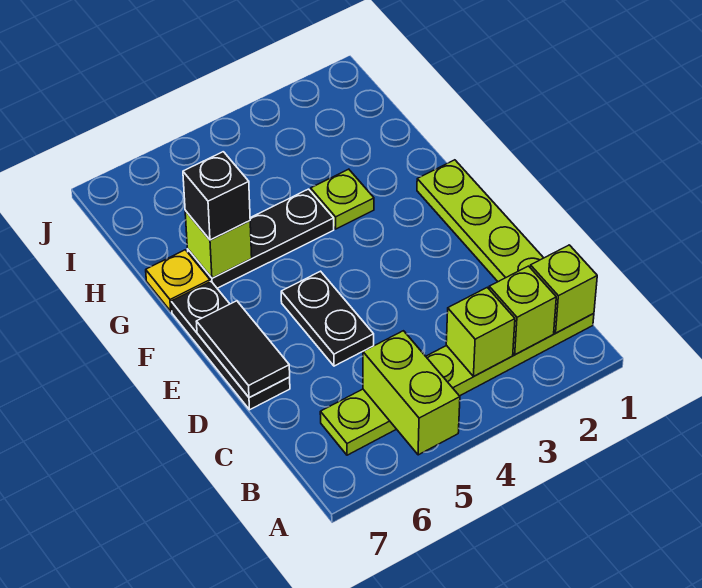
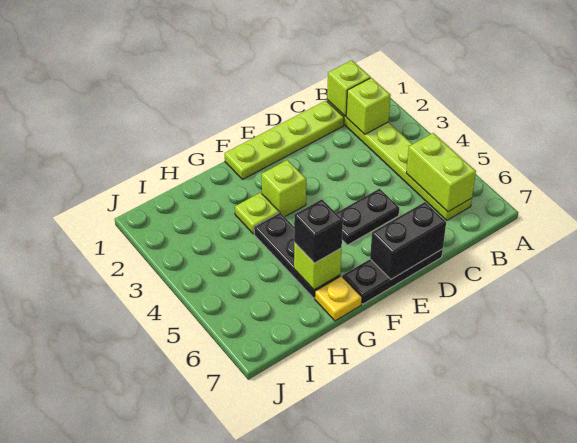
lime 1x2 brick [363,331,460,455] -> lime 1x2 brick turned to [406,133,476,212]
lime 1x1 brick [446,287,515,376] -> lime 1x1 brick moved to [262,160,306,217]
black 1x2 tile [196,301,290,398] -> black 1x2 brick [370,202,446,279]

